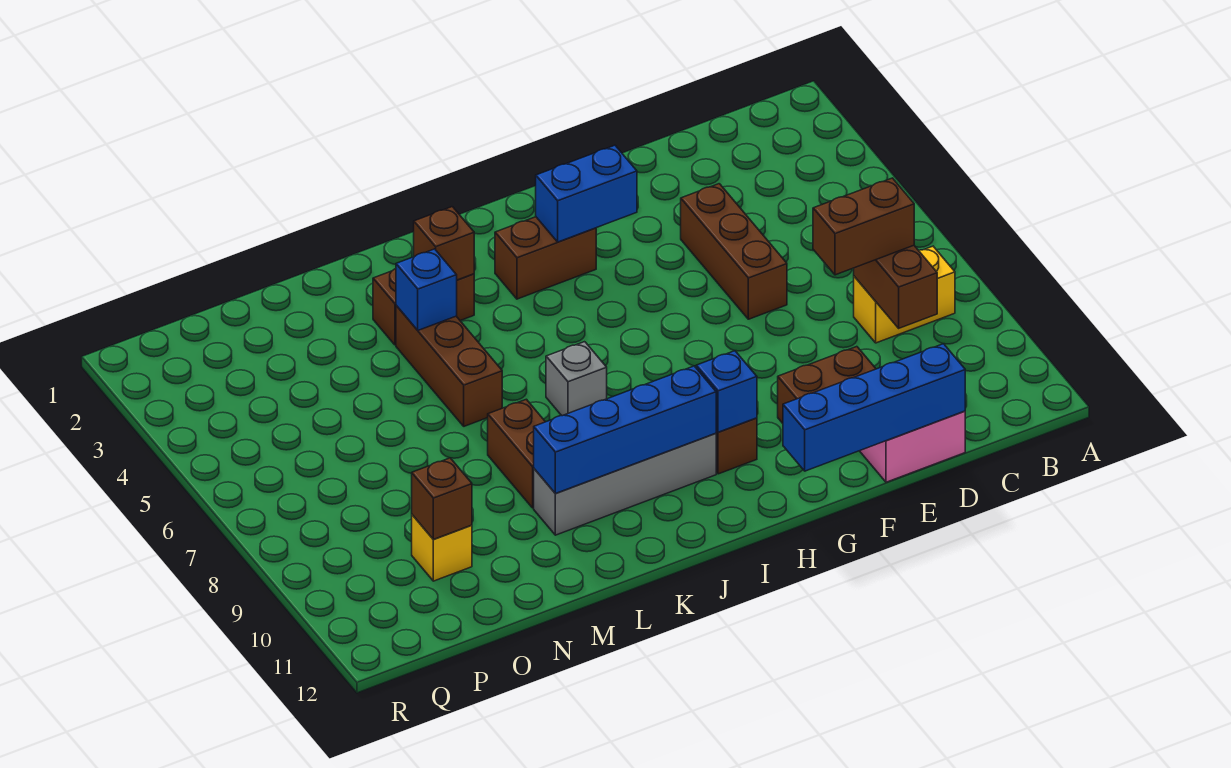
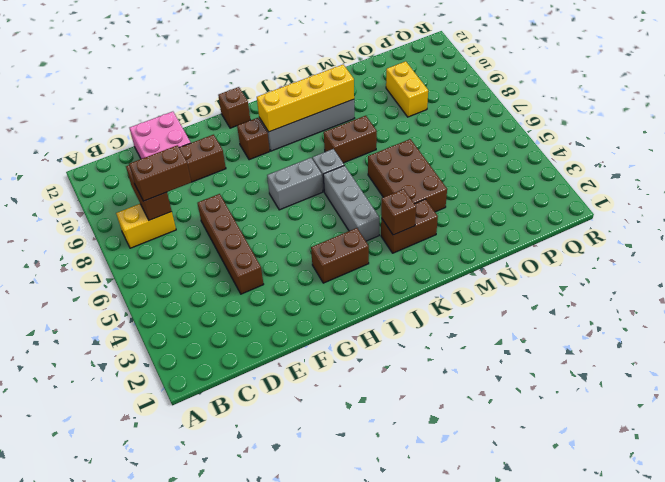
blue 1x4 brick [783,344,965,471] -> none
brown 1x3 brick [681,184,787,319] -> brown 1x4 brick [198,194,264,294]
blue 1x2 brick [536,145,637,242] -> none
none -> grey 1x2 brick [267,158,323,210]
blue 1x1 brick [696,351,757,432] -> none
blue 1x4 brick [534,366,716,493] -> yellow 1x4 brick [257,65,354,132]
none -> grey 1x3 brick [323,165,380,241]
brown 1x3 brick [396,305,502,426] -> brown 2x3 brick [368,139,447,212]
blue 1x1 brick [396,249,457,330] -> none
brown 1x2 brick [488,399,545,508] -> brown 1x2 brick turned to [324,116,377,163]
yellow 1x1 brick [412,515,472,581] -> yellow 1x2 brick [386,61,428,117]
brown 1x1 brick [412,458,472,539] -> brown 1x1 brick moved to [218,87,250,128]

